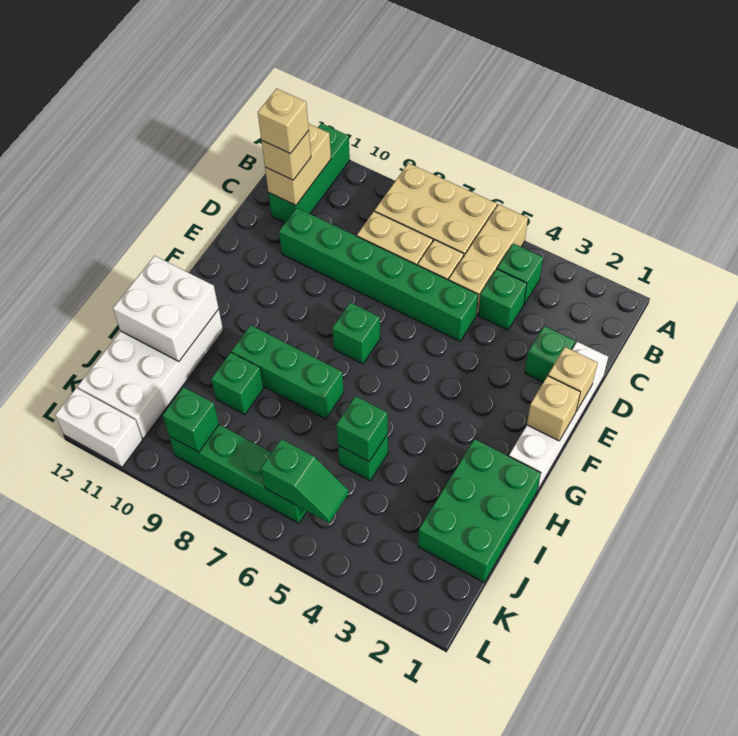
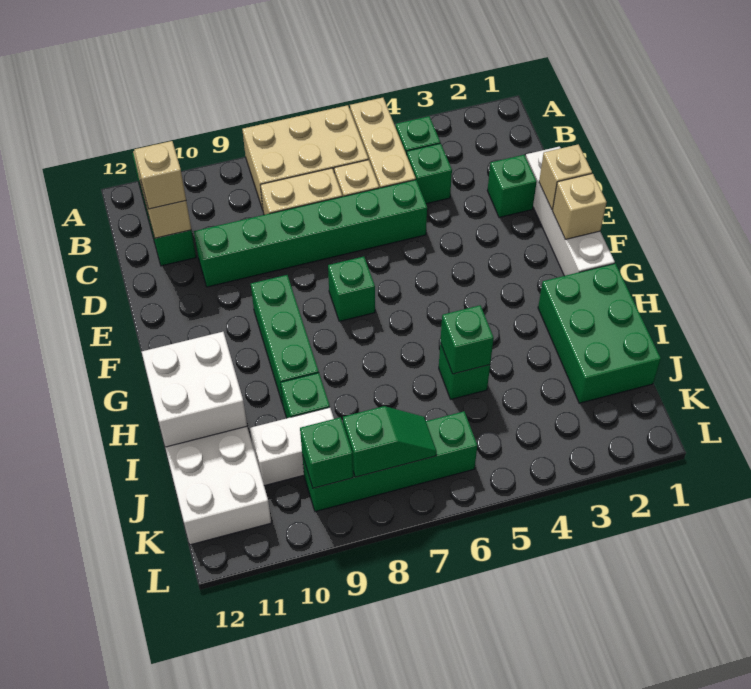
tan 1x1 brick [258,89,309,154] -> none
green 1x3 brick [232,325,344,419] -> green 1x3 brick turned to [251,275,319,405]
green 1x2 slope [261,439,349,523] -> green 1x2 slope moved to [343,406,437,477]
white 1x2 brick [55,388,142,467] -> white 1x2 brick moved to [250,407,334,486]

